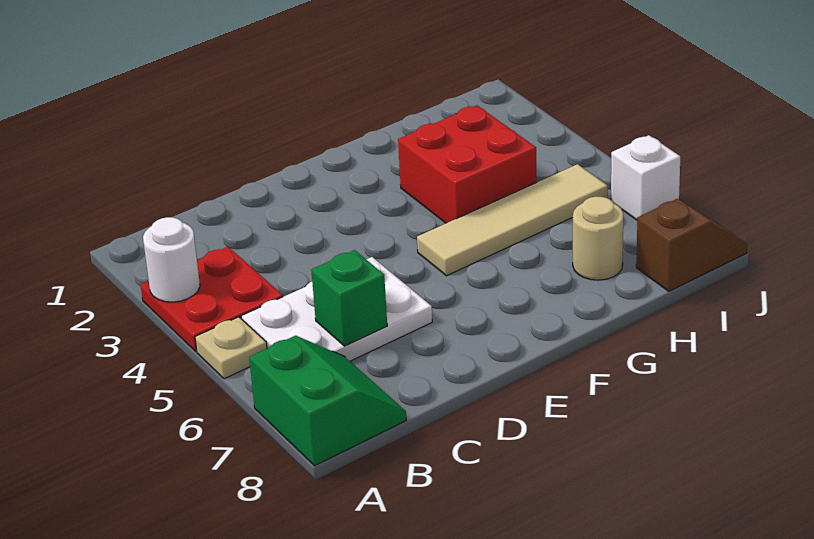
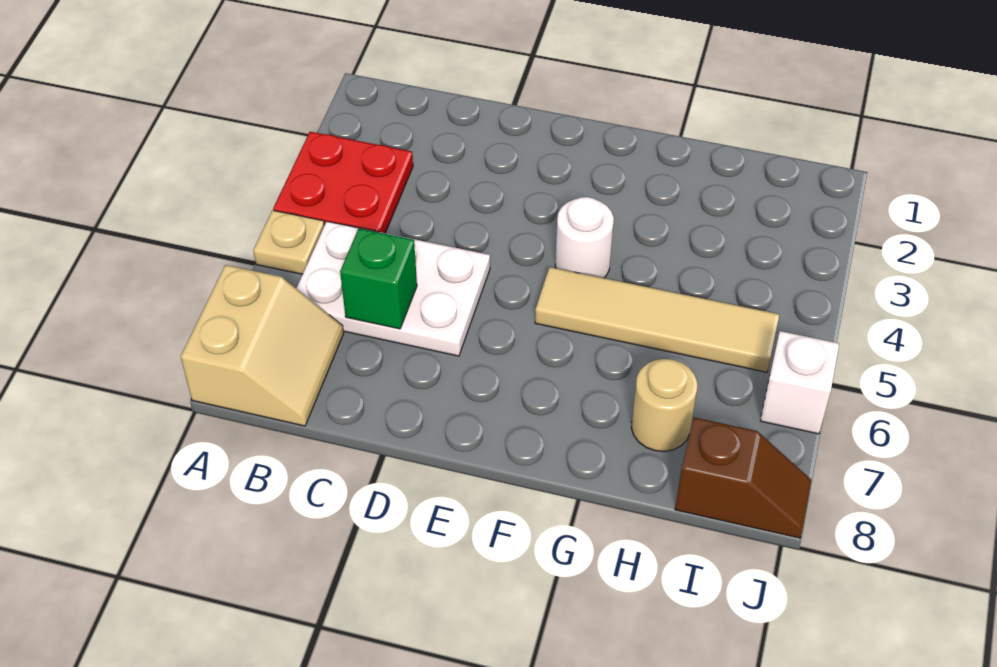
white 1x1 round brick [143,217,200,302] -> white 1x1 round brick moved to [555,197,614,278]
green 2x2 slope [249,336,406,466] -> tan 2x2 slope [181,265,344,426]
red 2x2 brick [398,105,537,223] -> none

